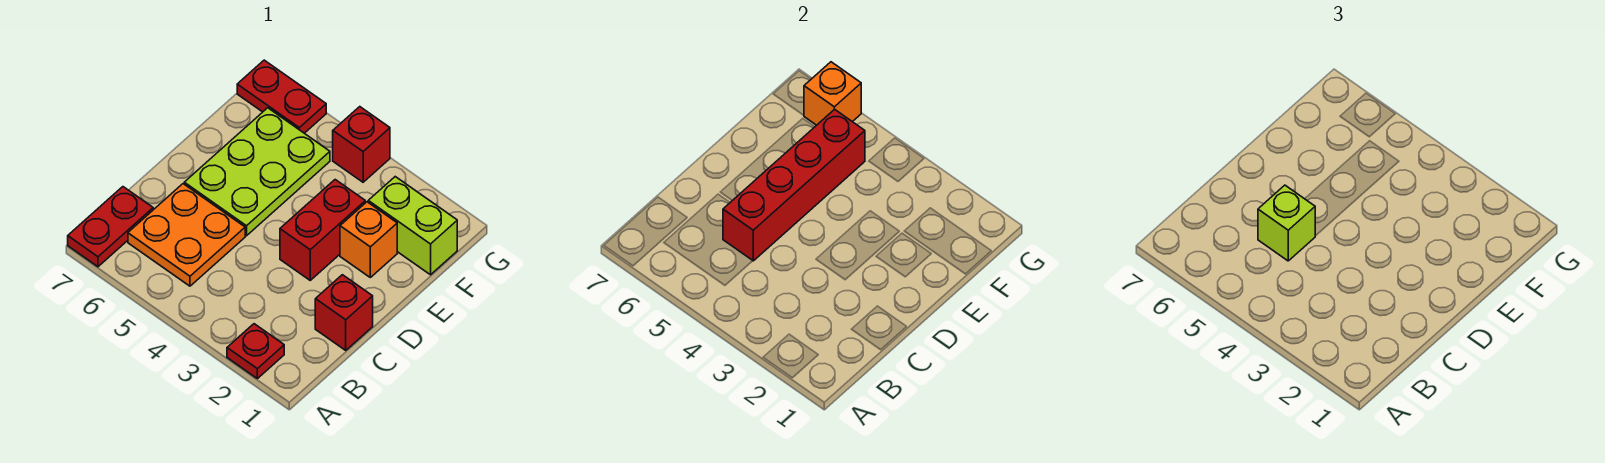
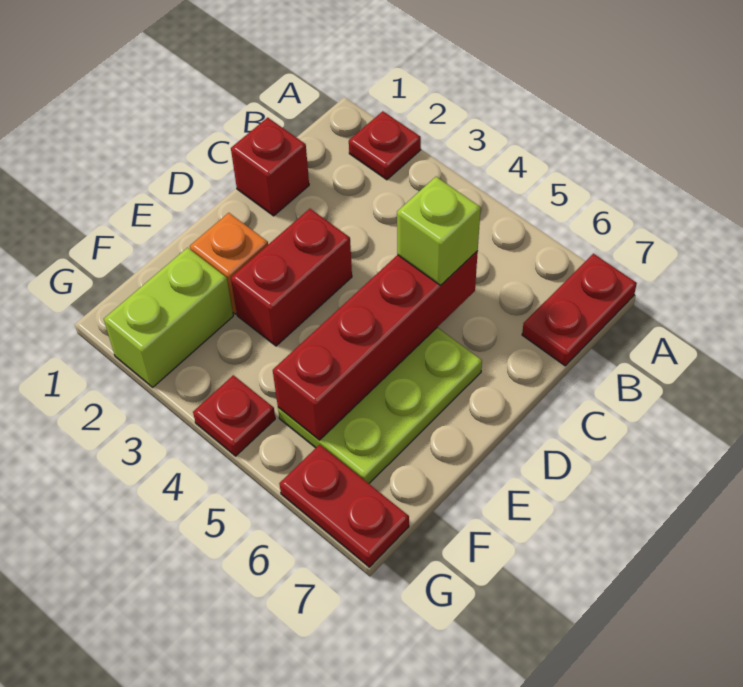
orange 2x2 plate [128,184,245,286] -> none
lime 1x2 brick [368,177,457,275] -> lime 1x2 brick turned to [104,248,233,387]
red 1x1 brick [333,107,390,182] -> red 1x1 plate [193,375,275,456]
orange 1x1 brick [804,62,861,125] -> none

